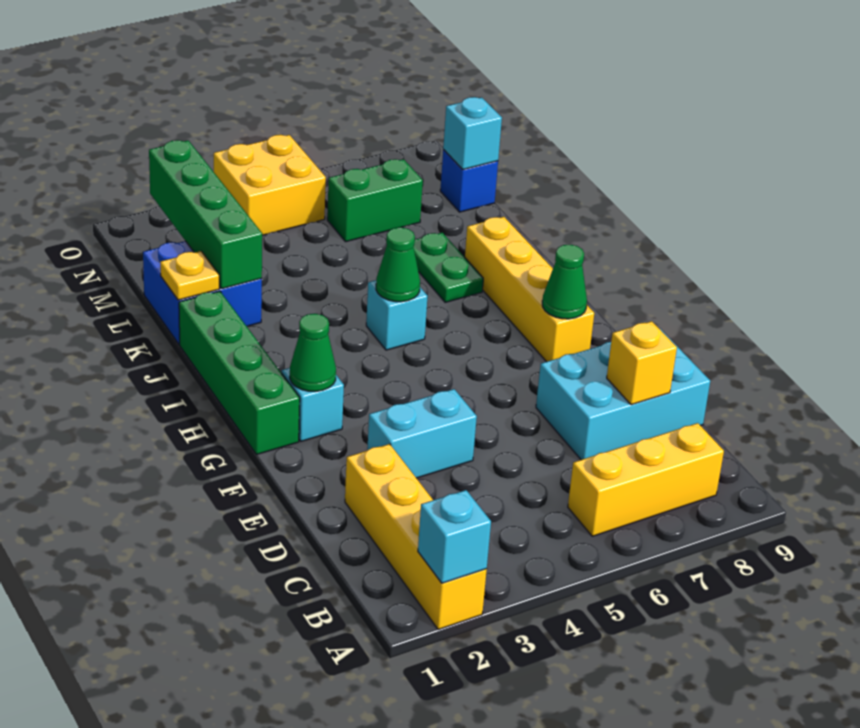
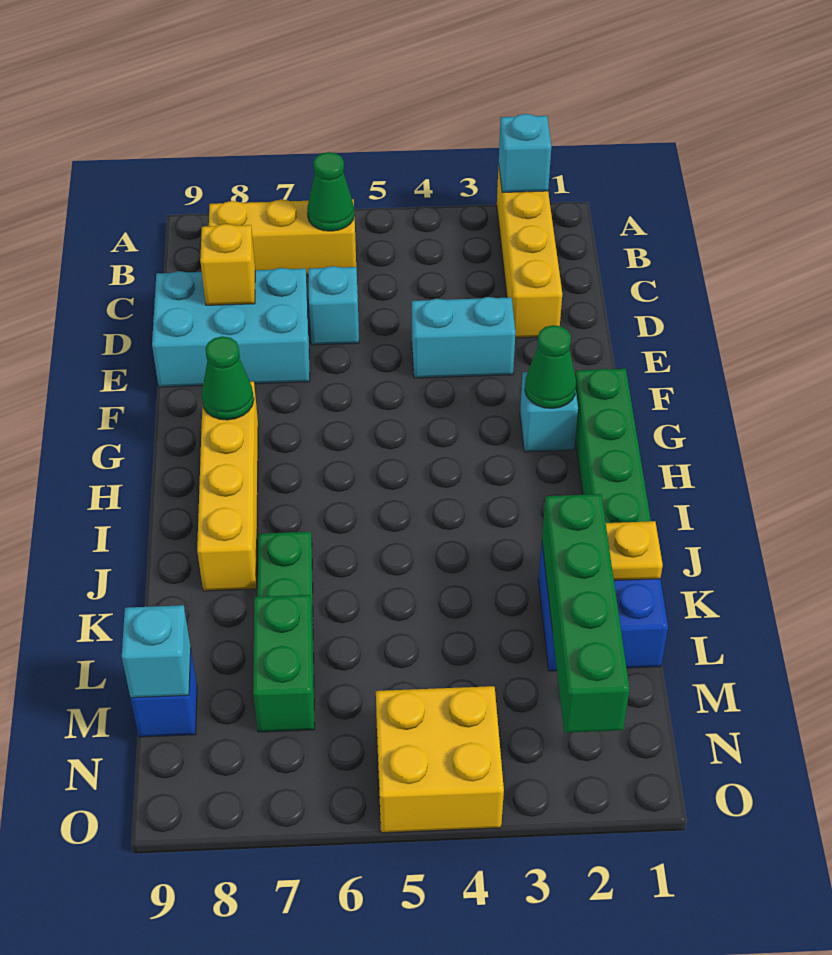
cyan 1x1 brick [366,280,428,350] -> cyan 1x1 brick moved to [308,266,359,345]
green 1x1 cone [376,227,420,302] -> green 1x1 cone moved to [307,152,354,231]
green 1x2 brick [327,159,423,242] -> green 1x2 brick turned to [253,595,315,732]

